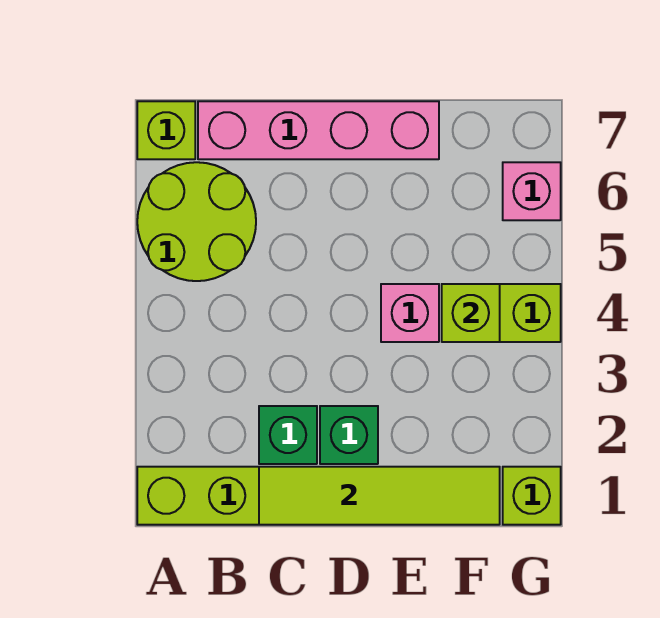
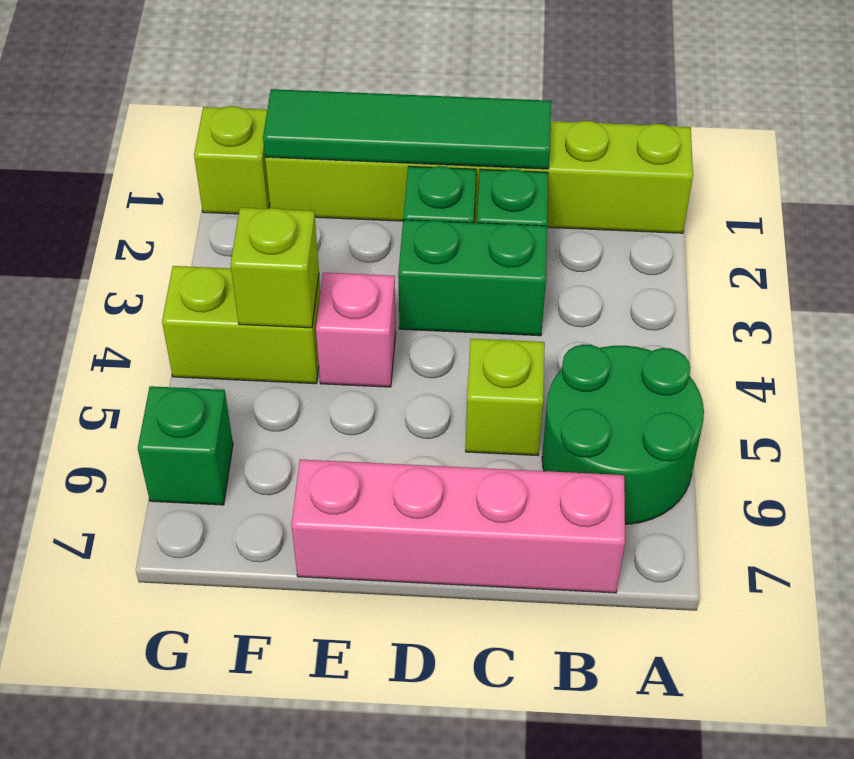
lime 2x2 round brick [137,162,256,281] -> green 2x2 round brick [542,344,704,524]
lime 1x1 brick [137,101,195,159] -> lime 1x1 brick moved to [466,339,545,456]
lime 1x4 tile [259,467,500,525] -> green 1x4 tile [263,89,551,169]
none -> green 1x2 brick [398,220,547,336]
pink 1x1 brick [503,162,561,220] -> green 1x1 brick [138,386,233,505]

